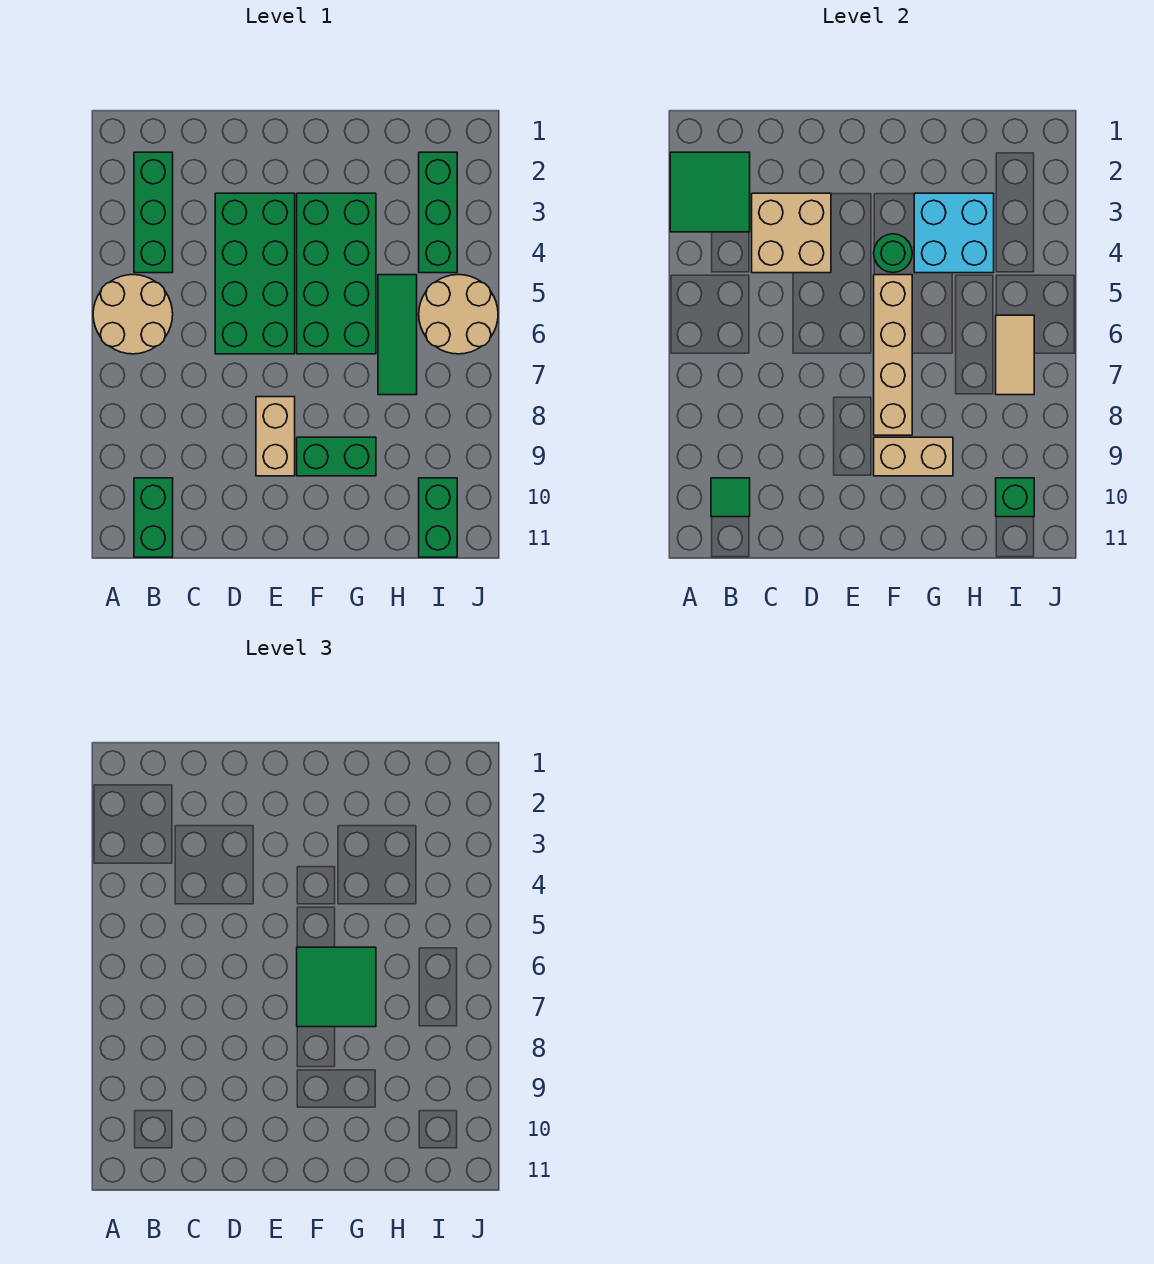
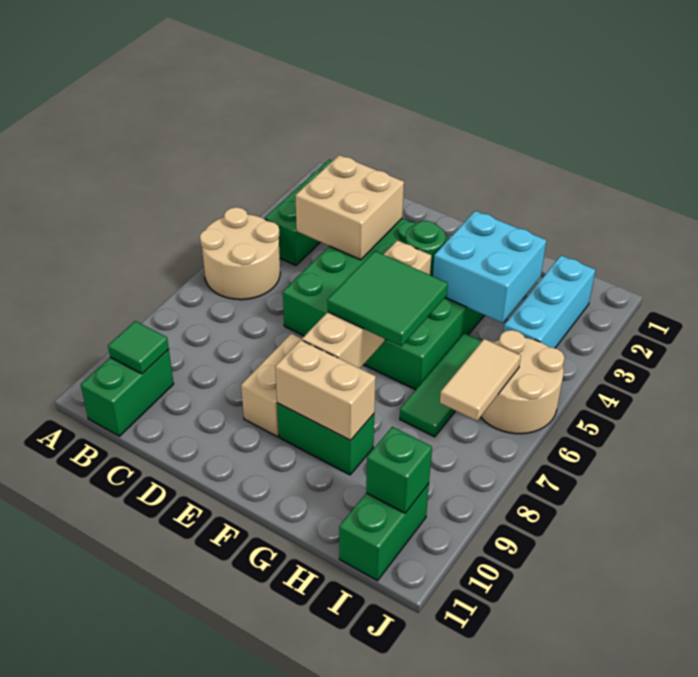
green 2x2 tile [670,152,750,232] -> none
green 1x3 brick [419,152,457,273] -> cyan 1x3 brick [503,255,595,348]

